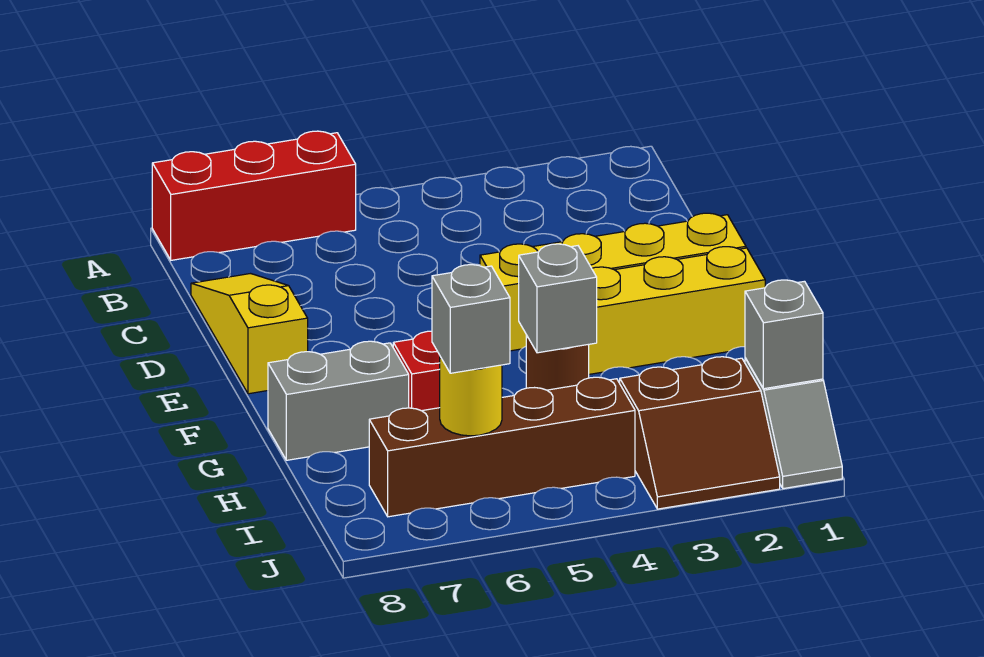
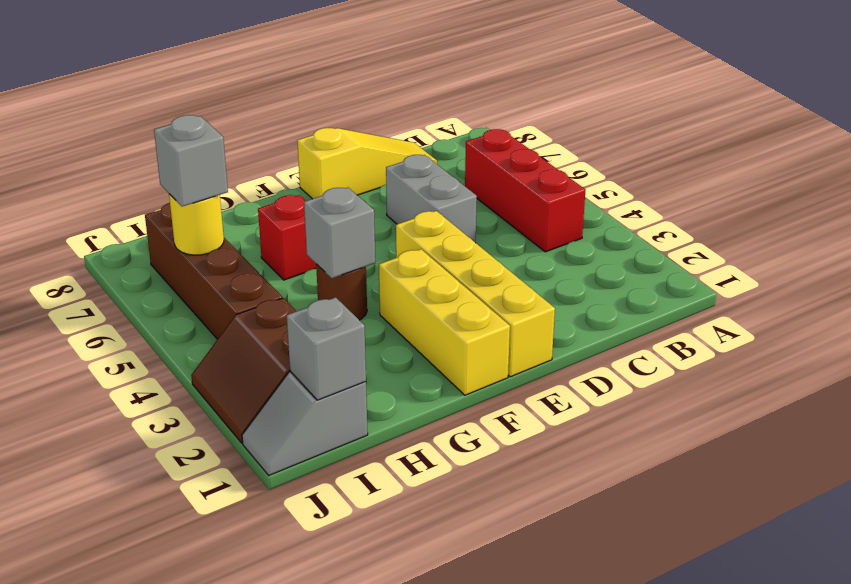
red 1x3 brick [152,131,356,260] -> red 1x3 brick moved to [465,129,585,252]
grey 1x2 brick [268,341,409,460] -> grey 1x2 brick moved to [386,155,477,243]

